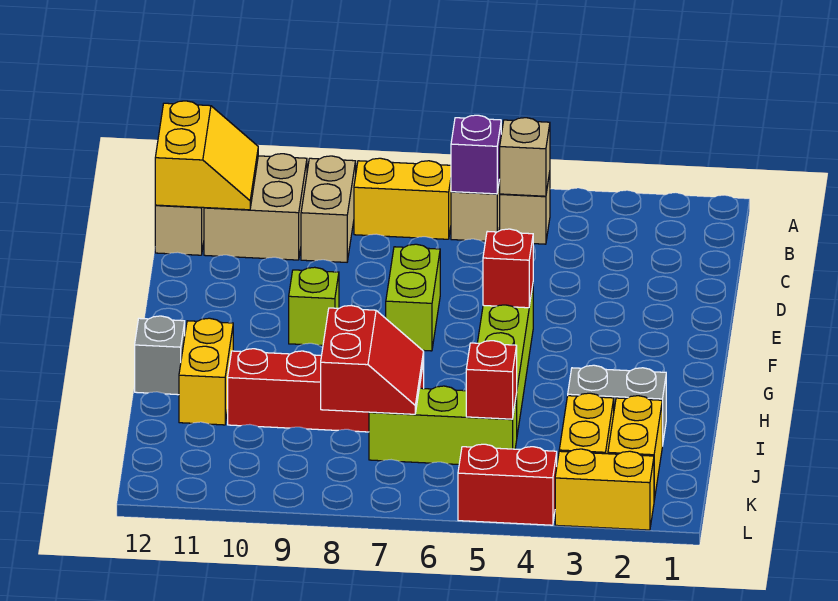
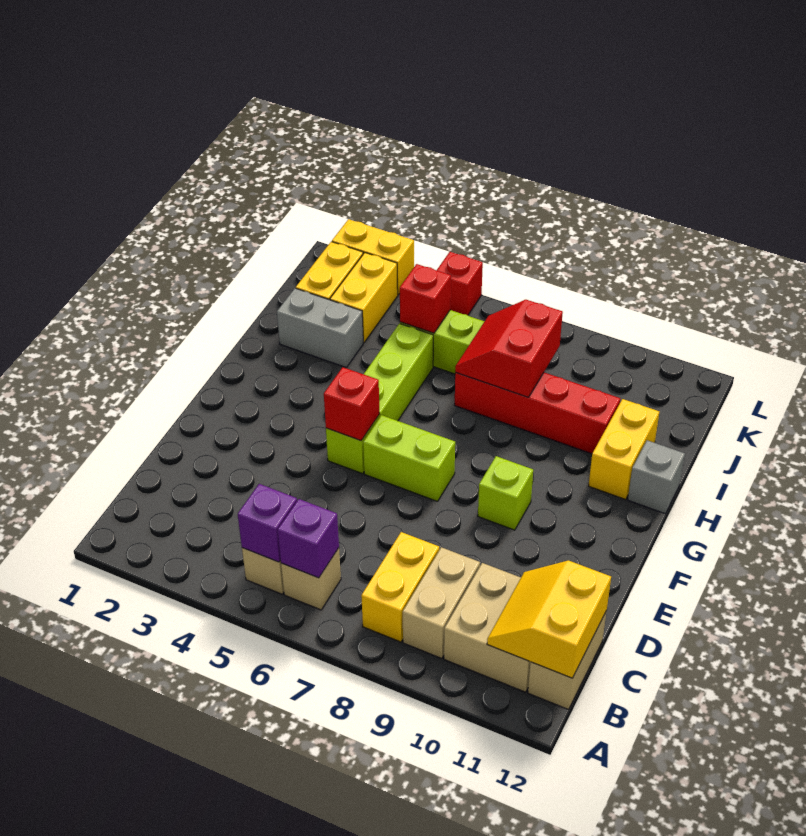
tan 1x1 brick [500,118,550,196] -> purple 1x1 brick [238,484,297,562]
yellow 1x2 brick [354,158,451,239] -> yellow 1x2 brick turned to [361,532,439,642]
lime 1x2 brick [386,244,440,351] -> lime 1x2 brick turned to [363,415,455,501]
red 1x2 brick [458,444,557,525] -> red 1x1 brick [437,252,483,315]

